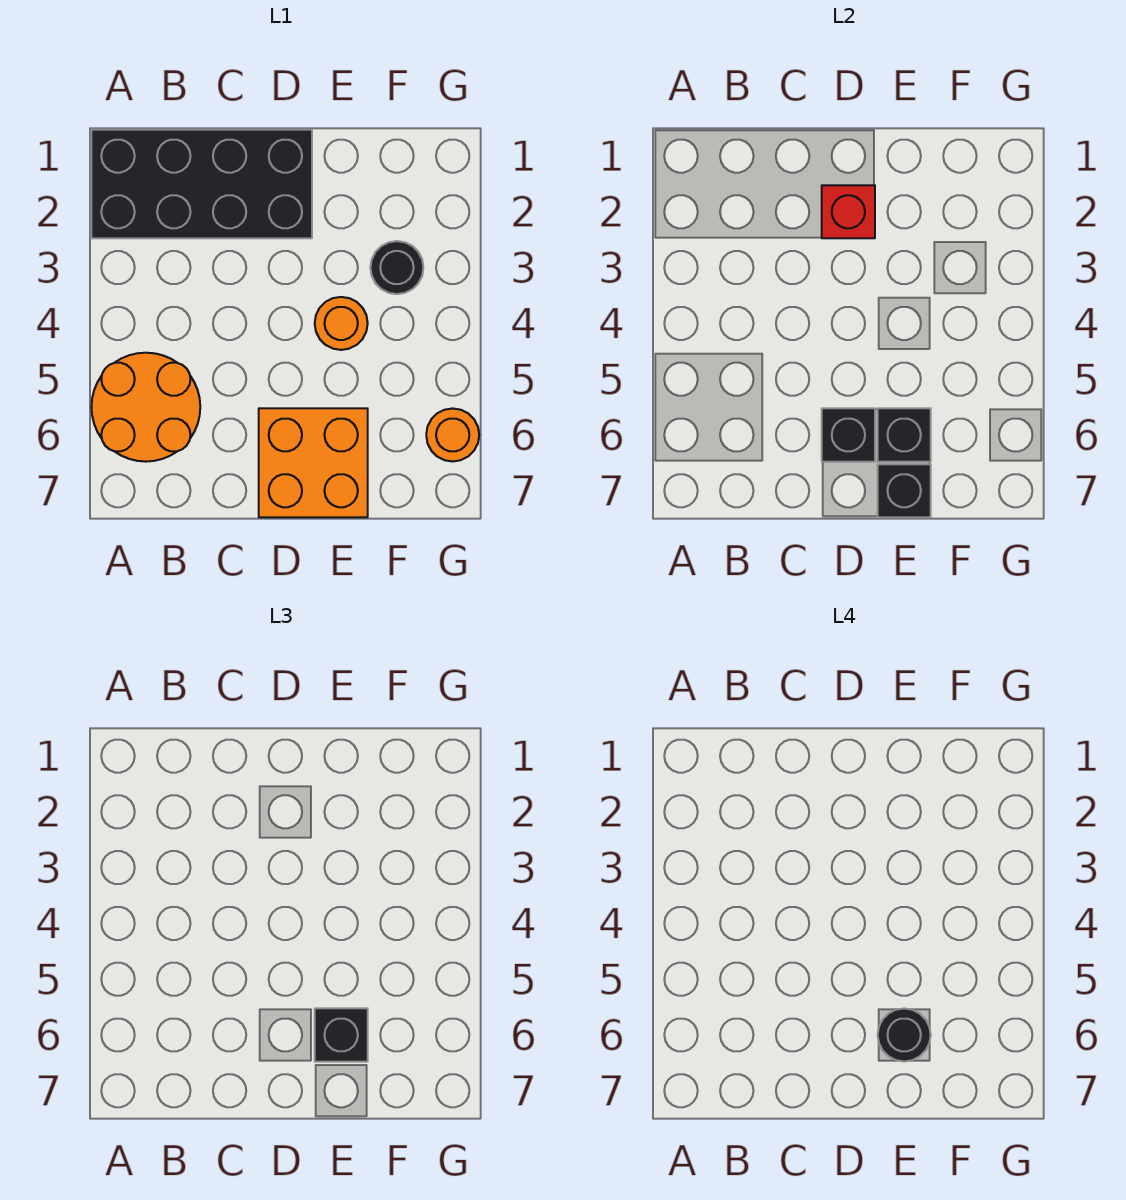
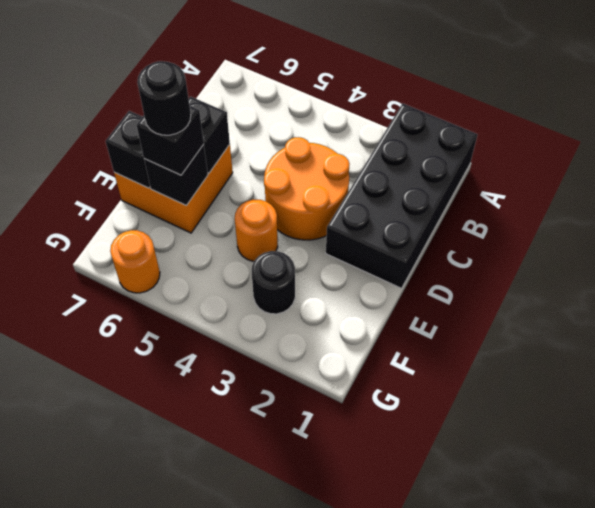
orange 2x2 round brick [91,353,200,462] -> orange 2x2 round brick moved to [264,137,349,240]
red 1x1 brick [822,185,875,238] -> none

